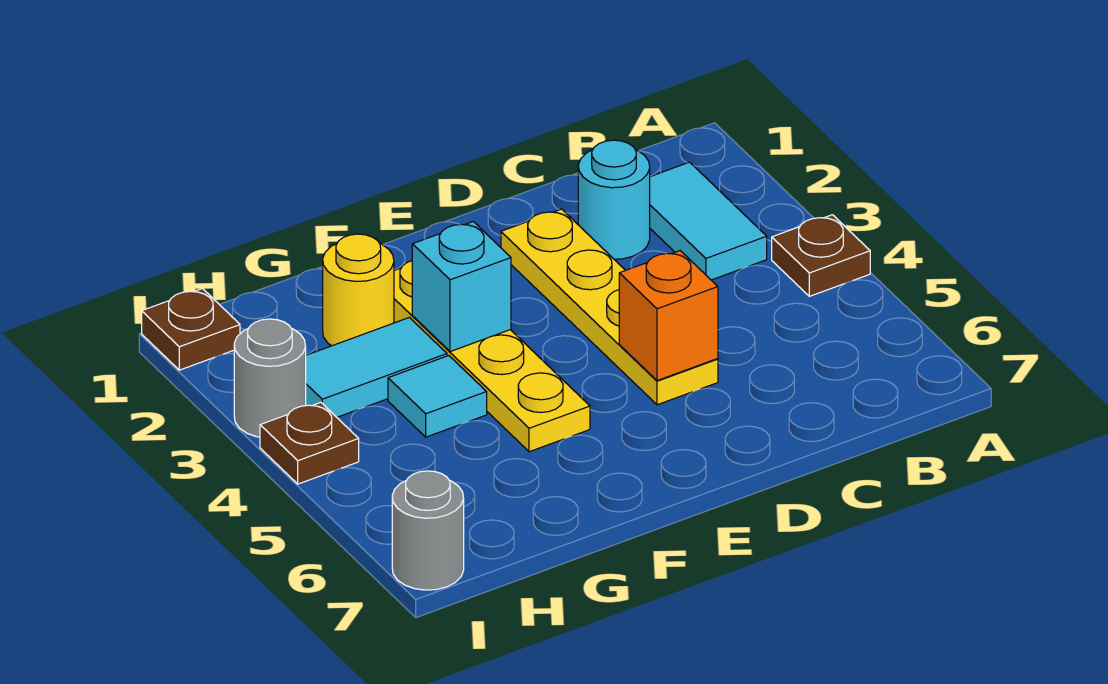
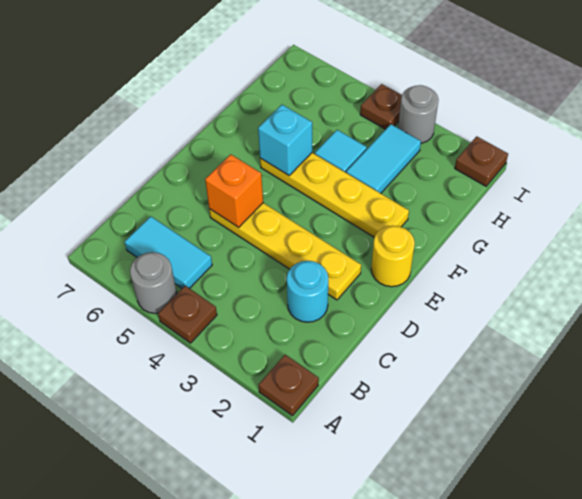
none -> brown 1x1 plate [258,355,319,416]
cyan 1x2 tile [650,162,767,280] -> cyan 1x2 tile moved to [124,216,212,289]
cyan 1x1 brick [412,222,511,352] -> cyan 1x1 brick moved to [258,105,312,175]
yellow 1x1 round brick [323,234,394,346] -> yellow 1x1 round brick moved to [371,226,415,287]
grey 1x1 round brick [392,471,464,590] -> grey 1x1 round brick moved to [130,252,177,313]

